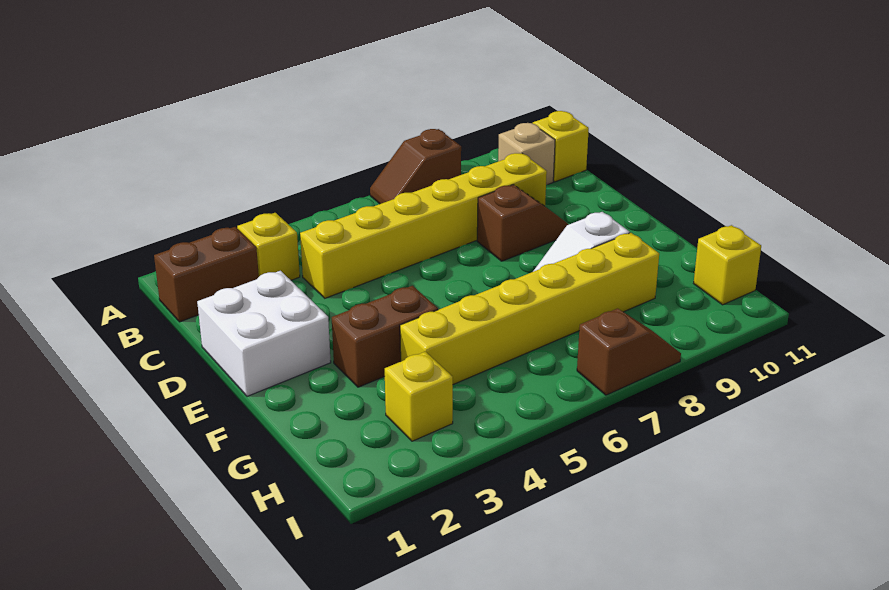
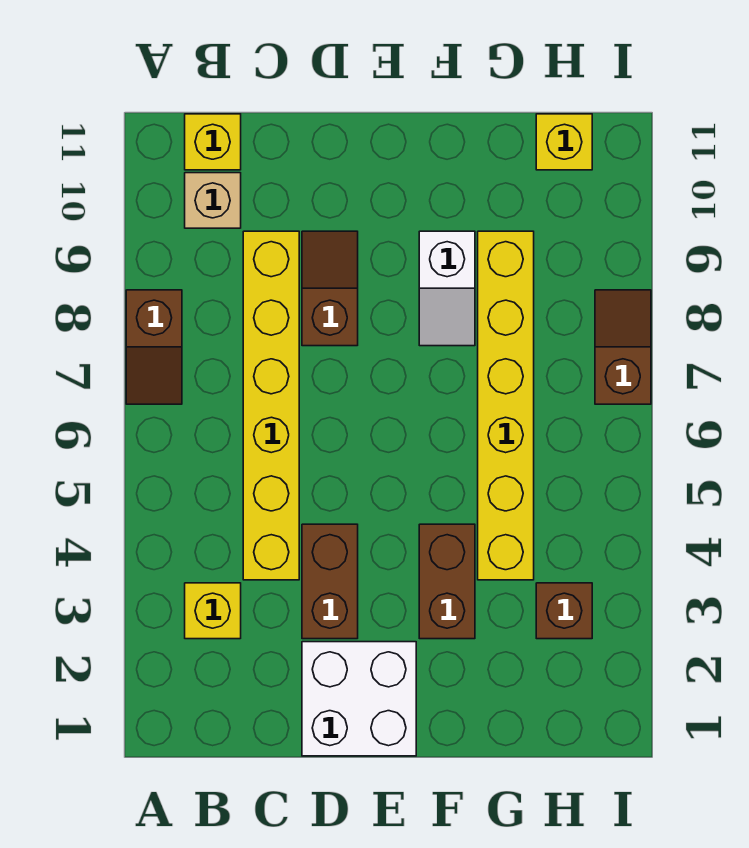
brown 1x2 brick [154,227,259,322] -> brown 1x2 brick moved to [302,524,358,639]
yellow 1x1 brick [385,352,453,441] -> brown 1x1 brick [536,583,592,639]

